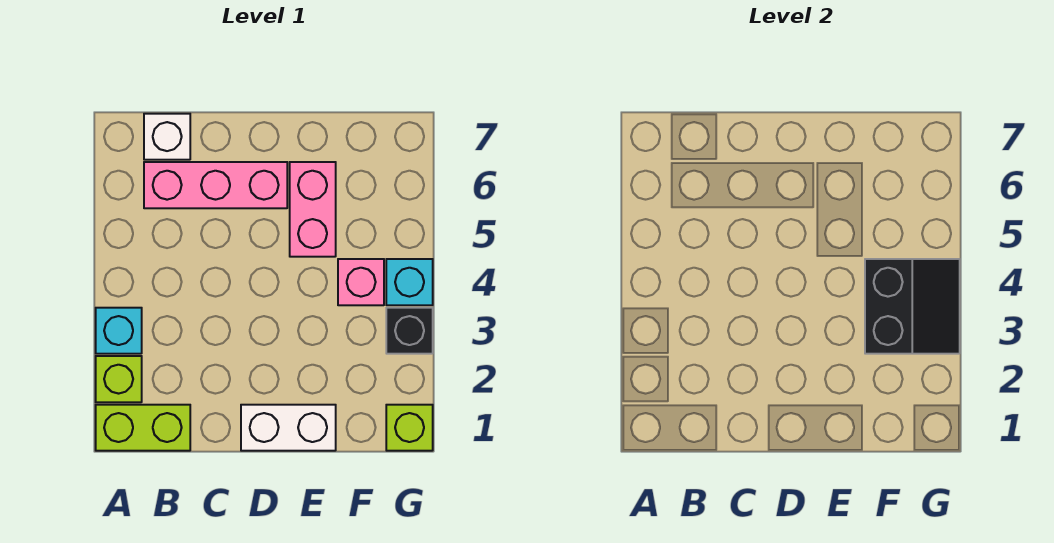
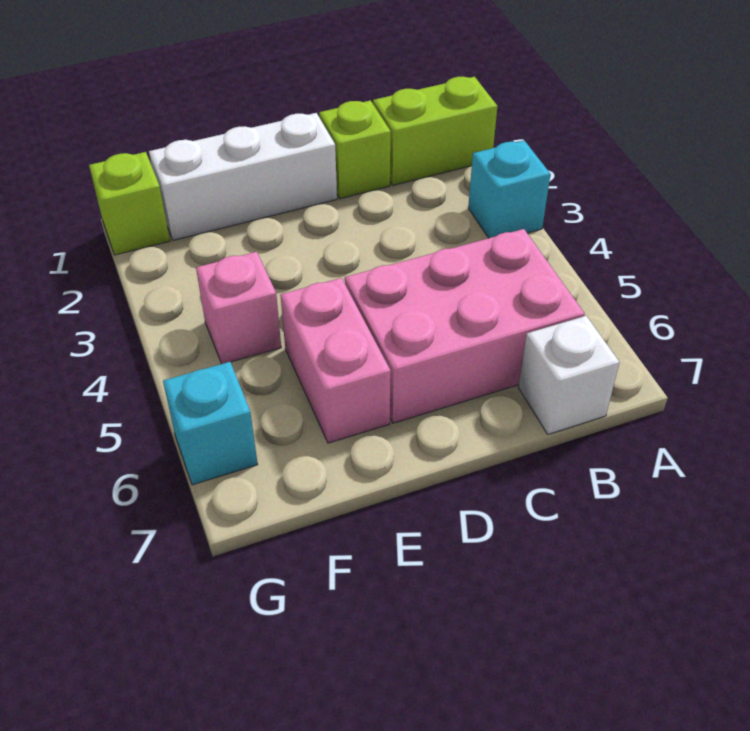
lime 1x1 brick [96,356,142,402] -> lime 1x1 brick moved to [319,100,391,199]
pink 1x3 brick [144,162,287,208] -> pink 2x3 brick [345,229,585,423]
white 1x2 brick [241,405,336,451] -> white 1x3 brick [149,113,337,240]
black 2x2 slope [865,259,960,354] -> none
black 1x1 brick [386,308,433,354] -> none
cyan 1x1 brick [386,259,433,305] -> cyan 1x1 brick moved to [163,362,258,485]

